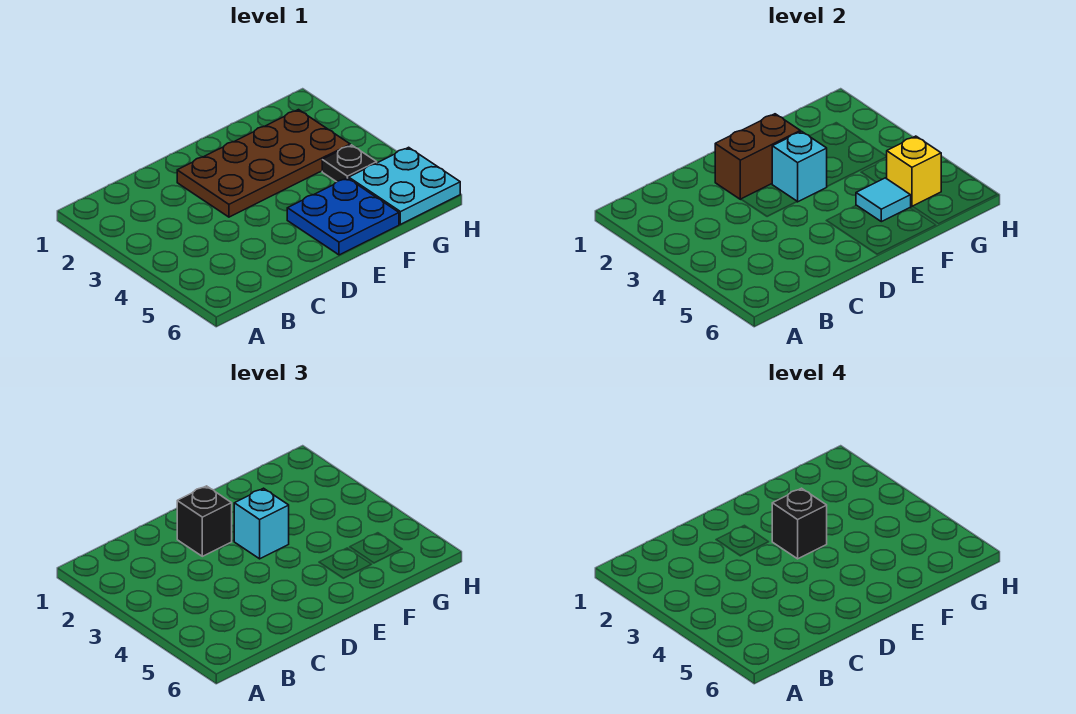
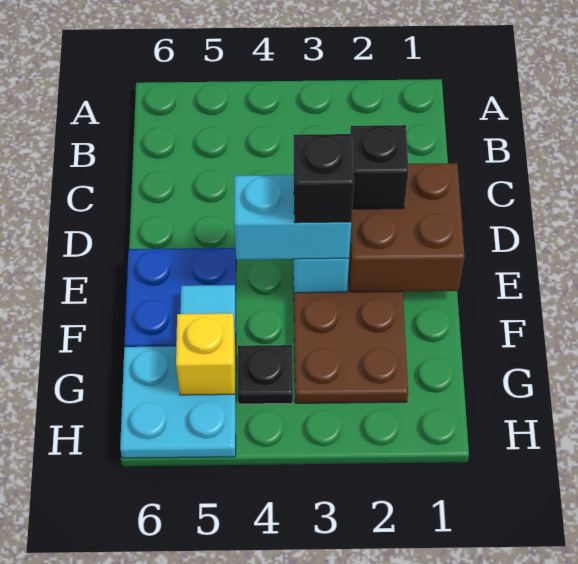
brown 1x2 brick [715,114,800,199] -> brown 2x2 brick [349,163,465,292]
cyan 1x1 brick [234,488,289,559] -> cyan 1x2 brick [234,175,351,260]

